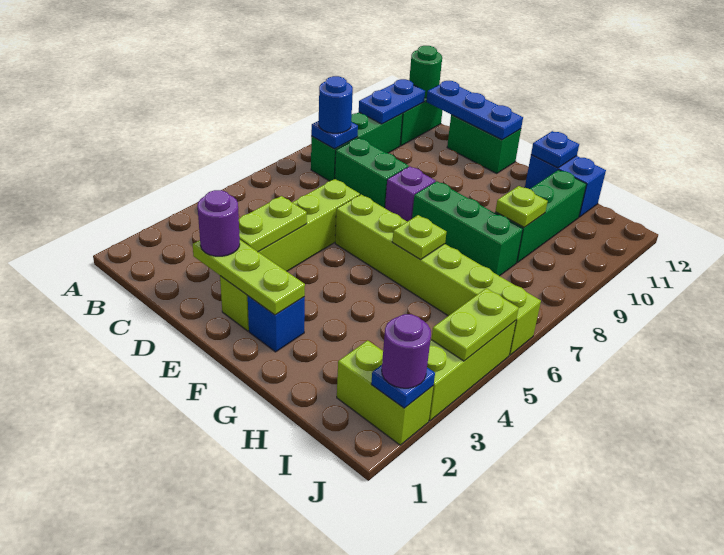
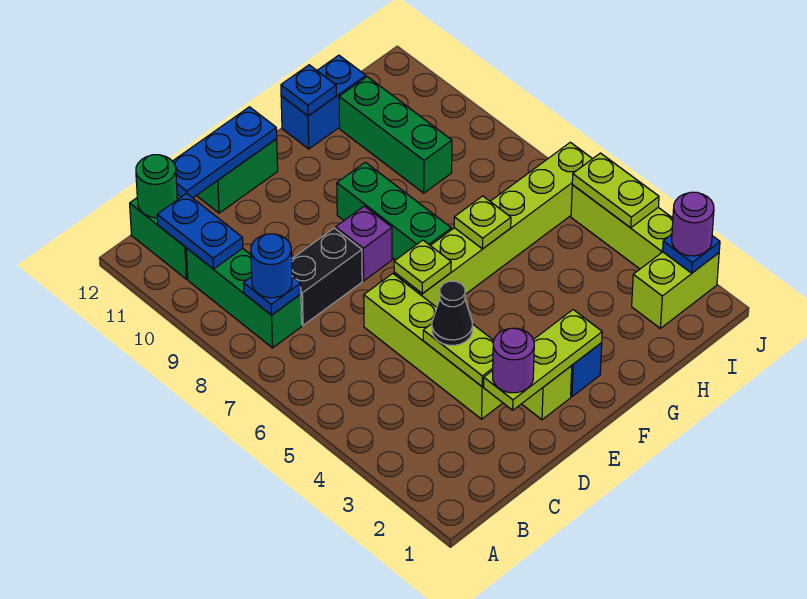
green 1x2 brick [335,138,409,208] -> black 1x2 brick [292,228,362,325]
none -> black 1x1 cone [432,281,472,345]
green 1x3 brick [412,181,523,276] -> green 1x3 brick turned to [337,162,451,260]
lime 1x1 plate [495,186,548,227] -> lime 1x1 plate moved to [394,240,451,294]

